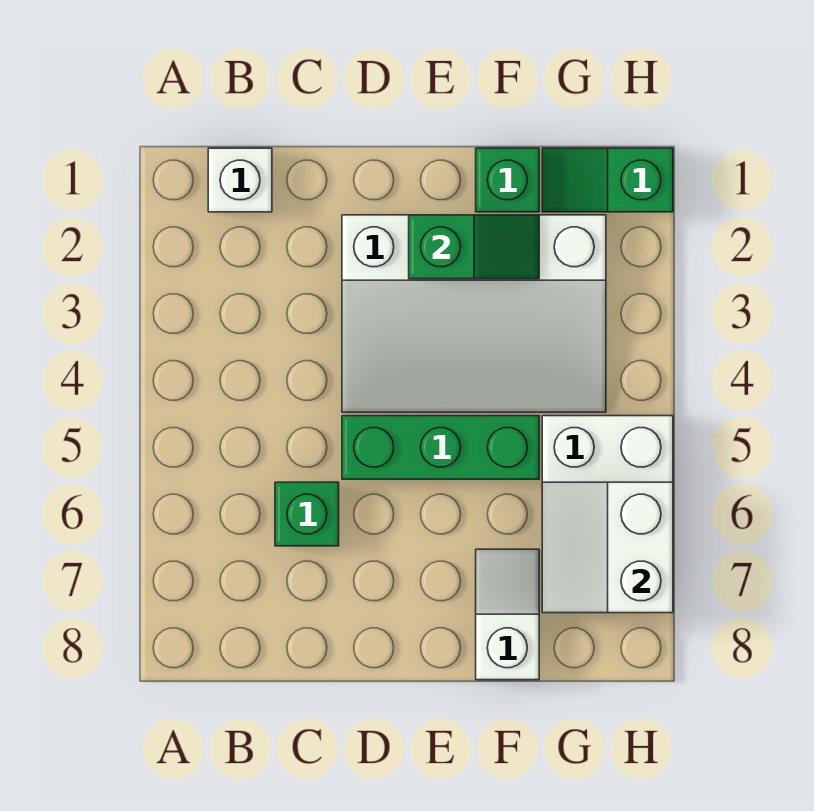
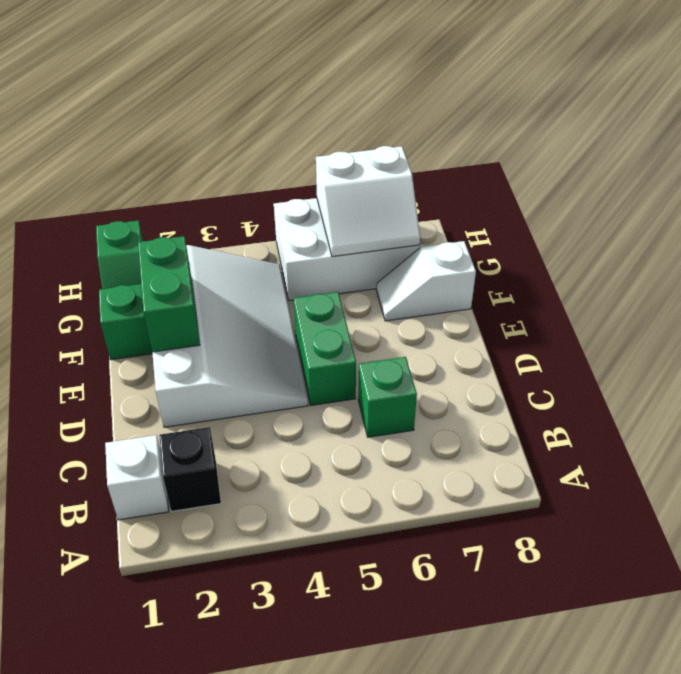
none -> black 1x1 brick [159,427,221,511]
green 1x3 brick [342,416,539,479] -> green 1x2 brick [294,292,356,406]
green 1x2 slope [409,215,539,279] -> green 1x2 brick [138,236,200,352]

